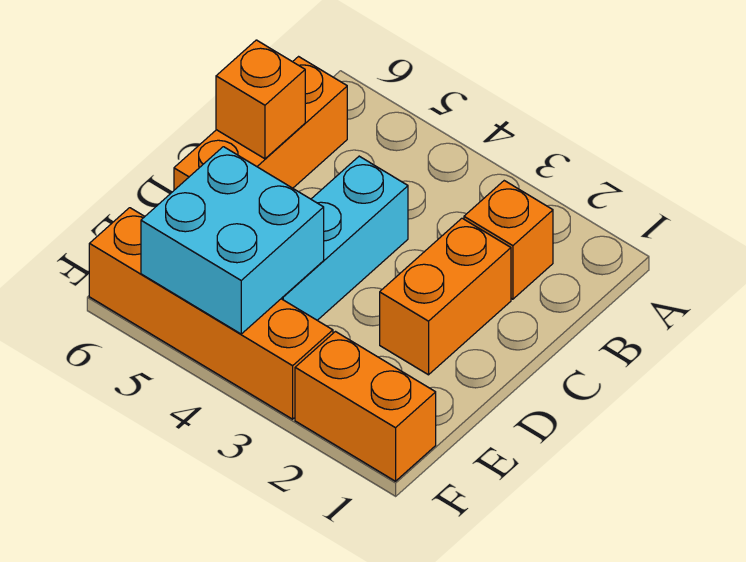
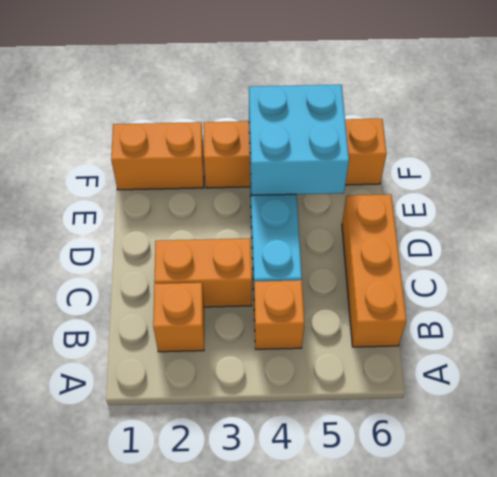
orange 1x2 brick [380,218,511,375] -> orange 1x2 brick turned to [154,239,252,307]
orange 1x1 brick [216,40,305,159] -> orange 1x1 brick moved to [254,280,304,349]

